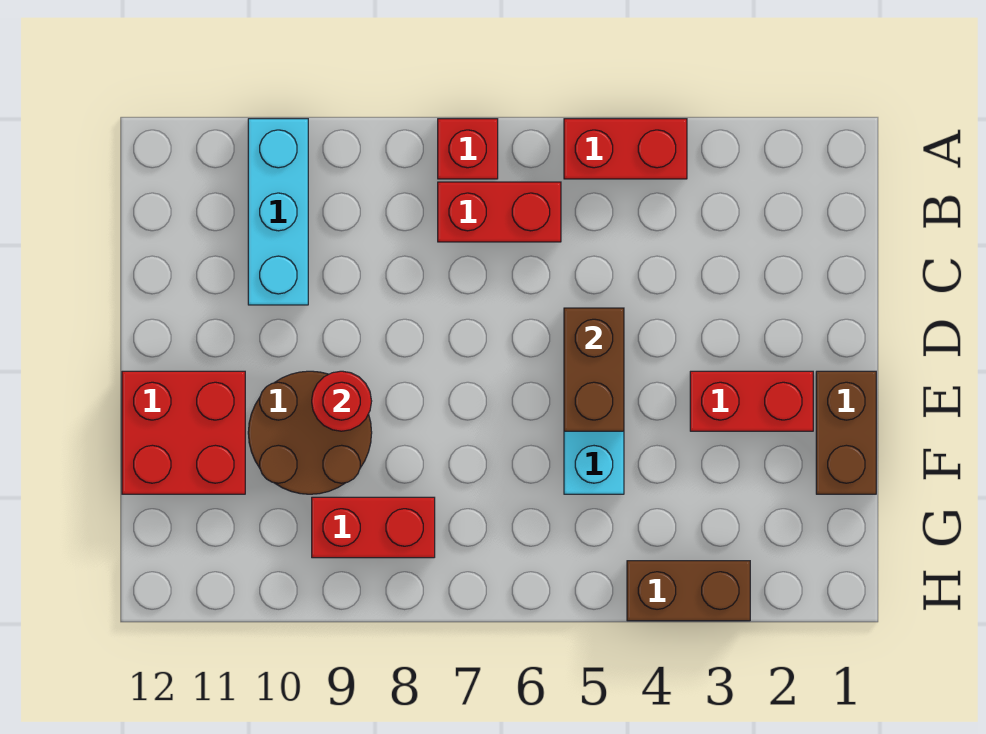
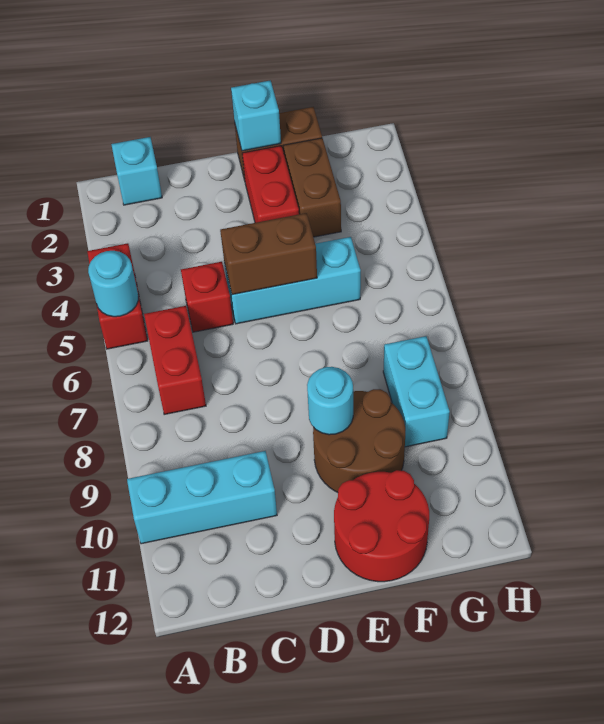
none -> cyan 1x1 round brick [88,251,138,317]
red 1x1 brick [438,119,498,179] -> red 1x1 brick moved to [181,262,233,332]
none -> cyan 1x1 brick [111,137,162,205]
none -> cyan 1x1 brick [231,80,281,151]
red 1x1 round brick [312,371,372,431] -> cyan 1x1 round brick [307,367,353,435]
red 2x2 brick [122,371,245,494] -> red 2x2 round brick [334,470,429,582]
red 1x2 brick [312,497,435,558] -> cyan 1x2 brick [383,336,450,447]
brown 1x2 brick [627,561,750,621] -> brown 1x2 brick moved to [284,138,341,237]

